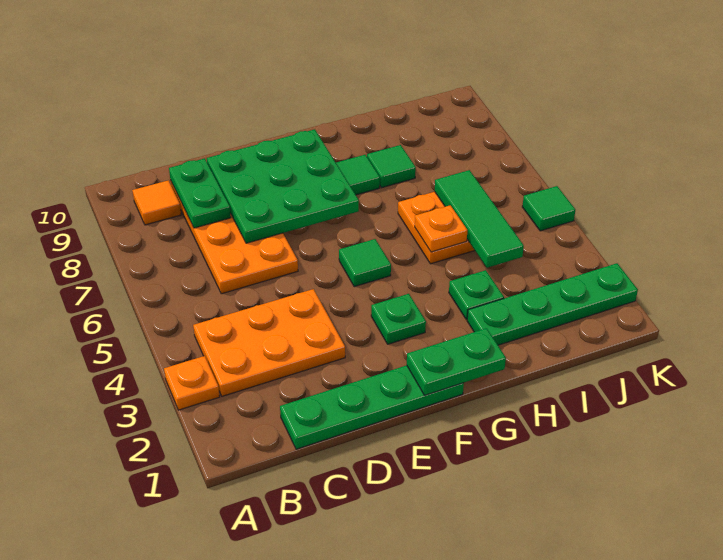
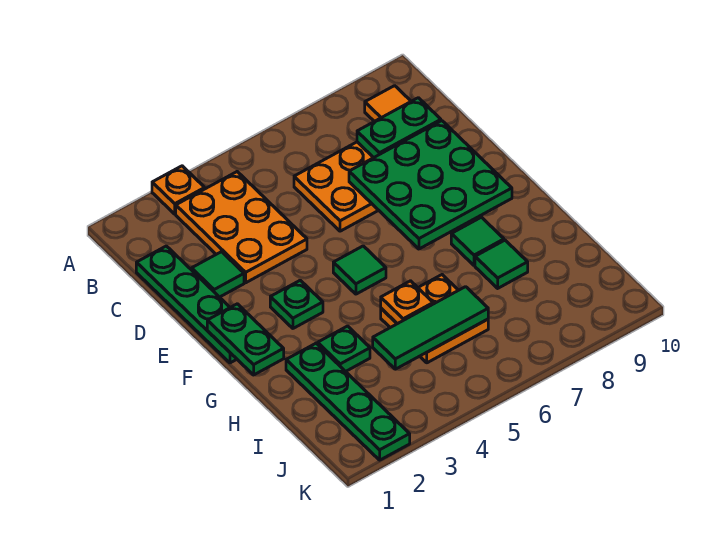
green 1x1 tile [522,186,575,231] -> green 1x1 tile moved to [192,252,244,297]

